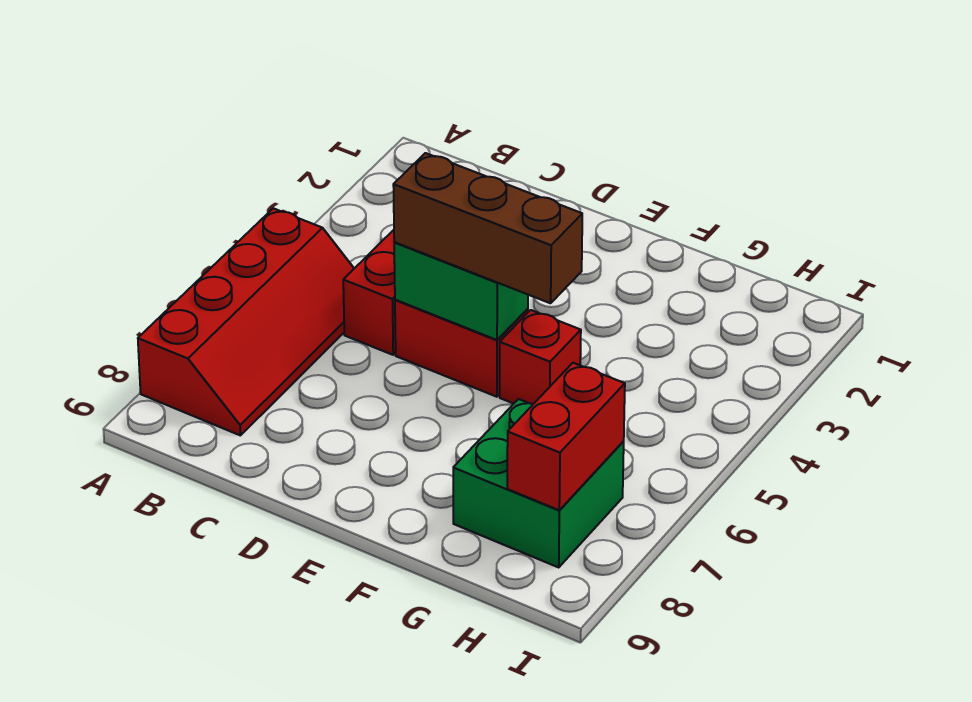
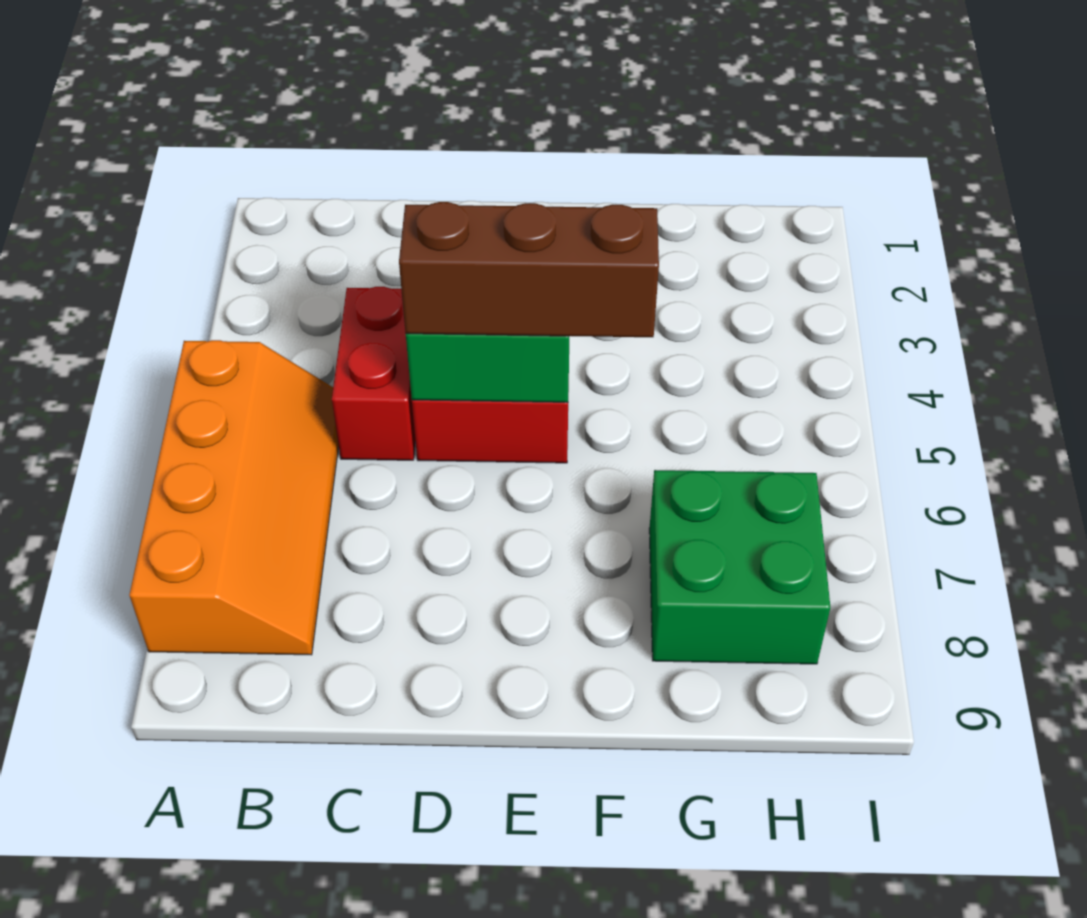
red 2x4 slope [138,208,354,436] -> orange 2x4 slope [129,340,339,655]
red 1x1 brick [500,310,581,404] -> none
red 1x2 brick [507,363,625,510] -> none

